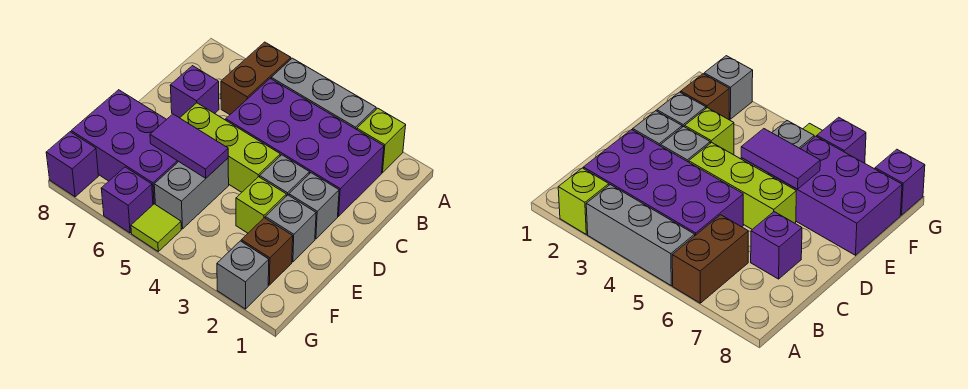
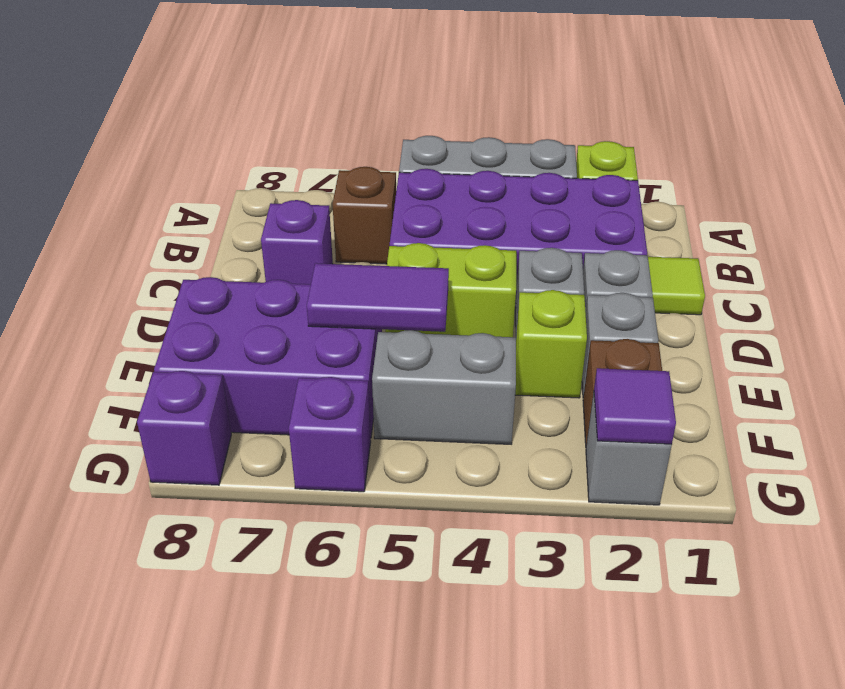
brown 1x2 brick [221,42,291,115] -> brown 1x1 brick [333,167,396,264]
lime 1x3 brick [180,103,280,192] -> lime 1x2 brick [385,243,516,337]
grey 1x2 brick [154,158,229,229] -> grey 1x2 brick turned to [372,330,516,444]
none -> purple 1x1 tile [594,368,676,444]
lime 1x1 tile [131,204,181,251] -> lime 1x1 tile moved to [648,257,705,315]

